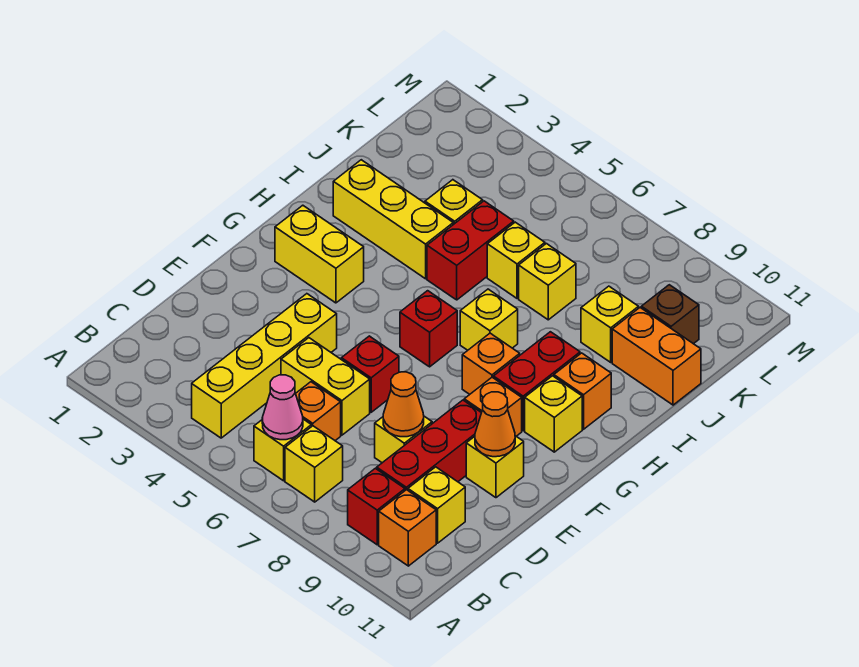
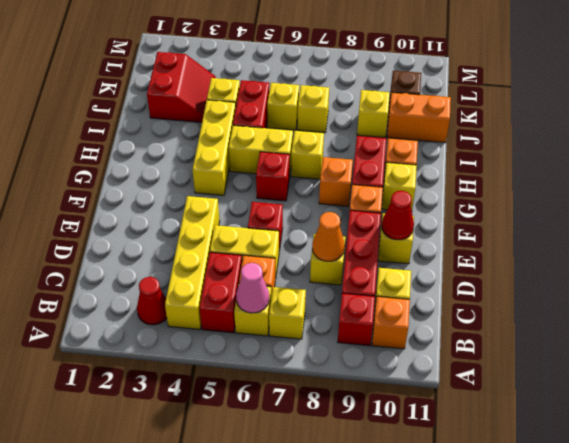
none -> red 1x1 cone [137,277,167,325]
none -> red 1x2 brick [199,252,242,333]
orange 1x1 cone [475,392,515,457] -> red 1x1 cone [382,191,414,240]
yellow 1x2 brick [275,205,364,303] -> yellow 1x2 brick moved to [229,125,293,174]
yellow 1x3 brick [333,160,453,279] -> yellow 1x3 brick turned to [193,100,236,195]
none -> red 2x2 slope [147,52,216,122]

